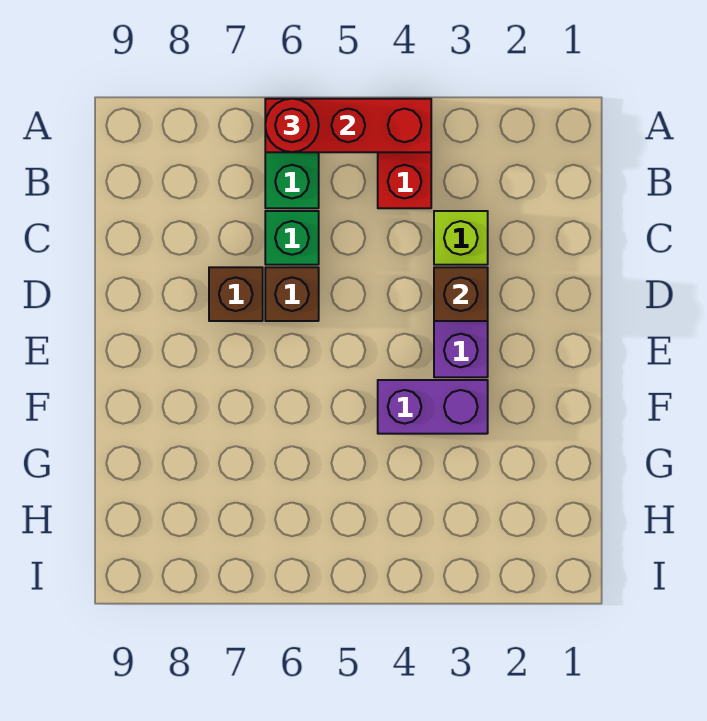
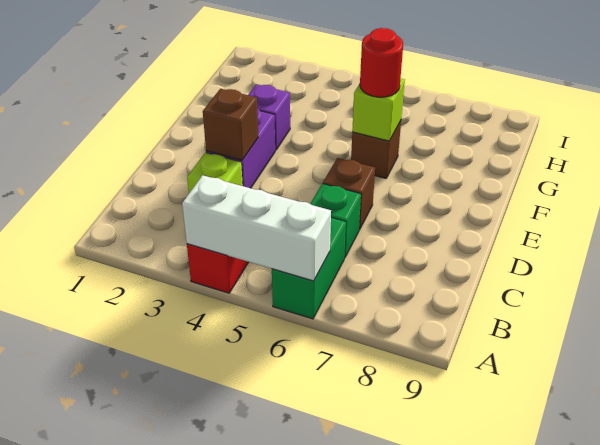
red 1x3 brick [265,99,431,152] -> white 1x3 brick [182,175,331,281]
red 1x1 round brick [265,99,319,152] -> red 1x1 round brick moved to [360,28,403,97]
brown 1x1 brick [209,267,263,321] -> brown 1x1 brick moved to [351,121,401,178]
purple 1x2 brick [378,380,488,434] -> purple 1x1 brick [248,84,290,150]
none -> lime 1x1 brick [352,79,405,141]

